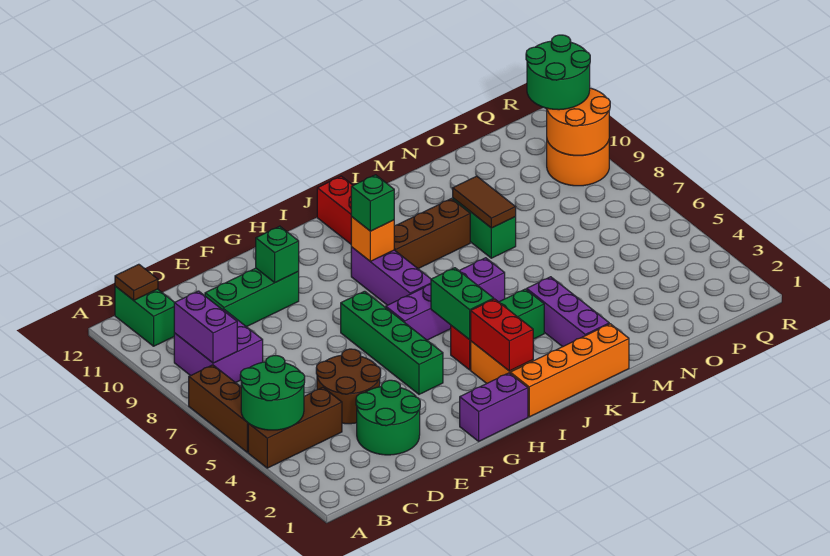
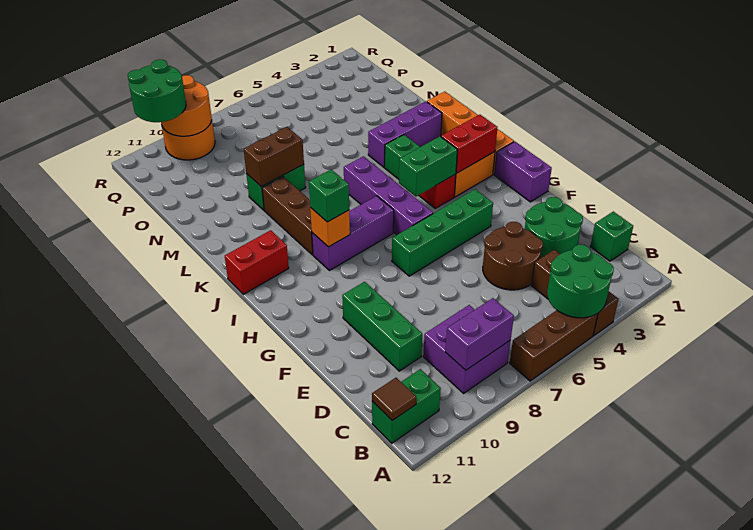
green 1x1 brick [256,226,299,282] -> green 1x1 brick moved to [590,212,633,261]
brown 1x2 tile [453,176,516,228] -> brown 1x2 brick [244,127,304,187]

